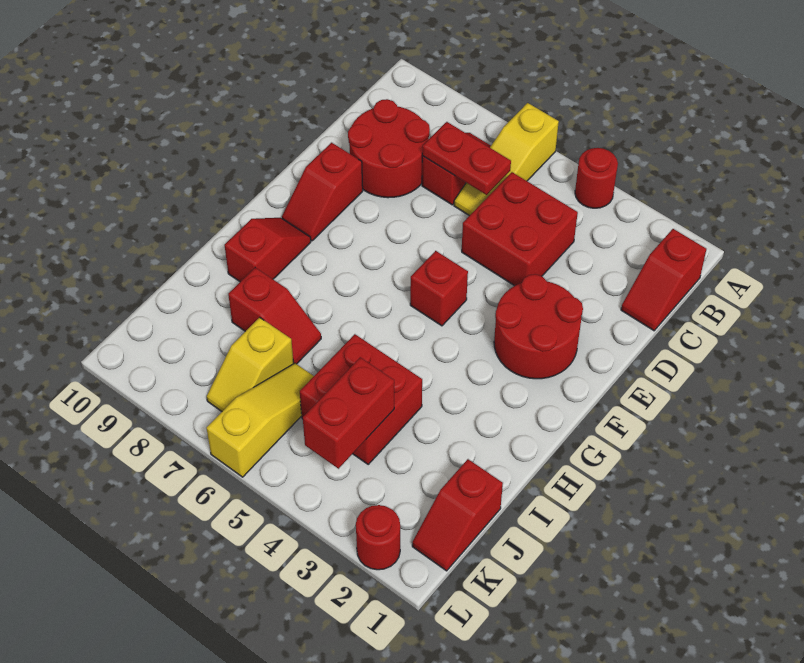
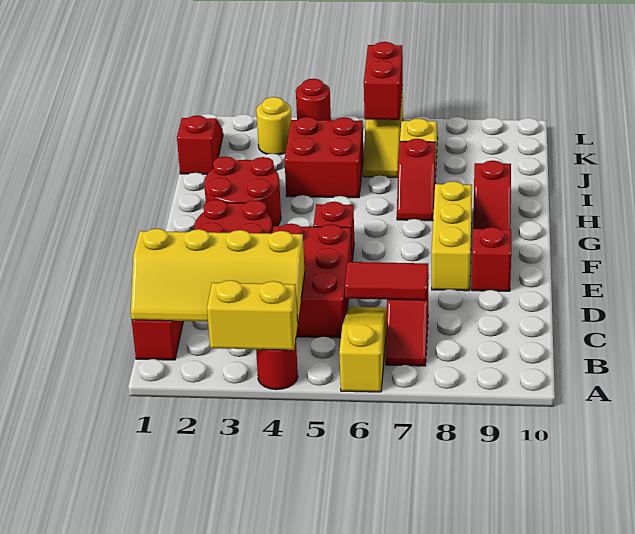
none -> yellow 1x2 brick [207,280,298,350]
none -> yellow 2x4 slope [131,229,305,321]
red 2x2 brick [462,172,578,286] -> red 2x3 brick [272,224,352,338]
red 1x2 plate [422,122,511,195] -> red 1x2 tile [345,262,428,300]
red 2x2 round brick [348,99,430,198] -> red 2x2 round brick moved to [204,156,281,230]
none -> yellow 1x3 brick [432,181,472,291]
red 1x2 slope [228,268,321,364] -> red 1x2 slope turned to [397,139,436,221]
red 1x2 brick [303,357,394,469] -> red 1x2 brick moved to [364,42,403,120]
none -> yellow 1x1 round brick [256,97,291,155]
red 1x1 round brick [356,505,400,570] -> red 1x1 round brick moved to [296,79,331,120]

